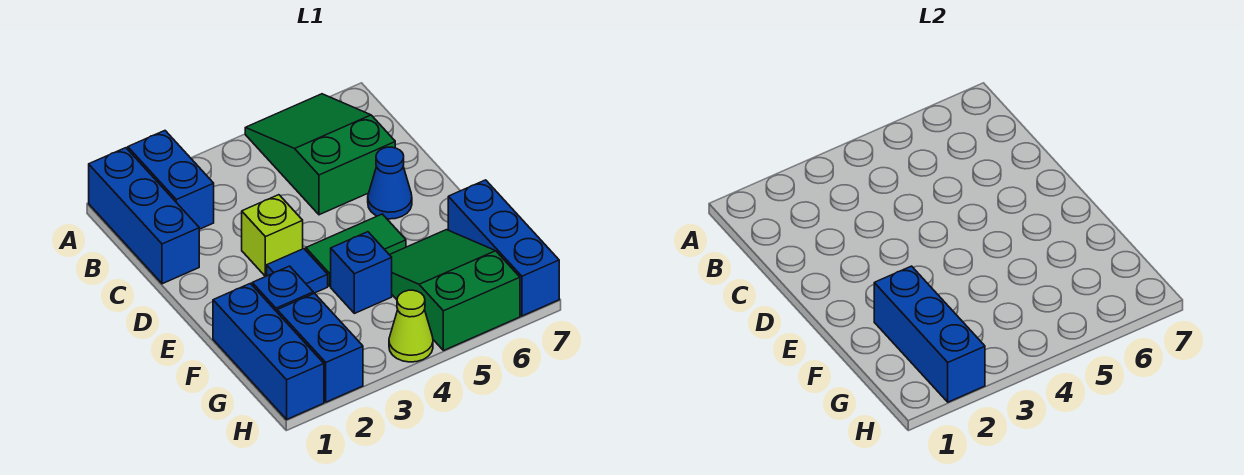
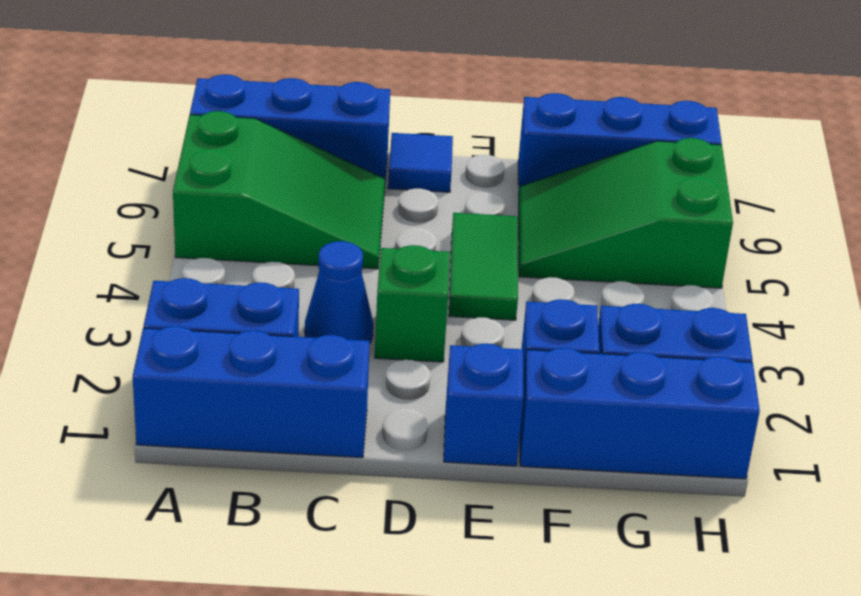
green 2x3 slope [245,94,395,215] -> green 2x3 slope turned to [173,111,385,269]
lime 1x1 brick [242,195,303,277] -> green 1x1 brick [375,245,450,362]
blue 1x1 cone [368,147,412,219] -> blue 1x1 cone moved to [305,241,373,343]
blue 1x1 tile [267,249,328,294] -> blue 1x1 tile moved to [388,133,453,192]
blue 1x3 brick [874,266,985,402] -> blue 1x3 brick moved to [190,74,390,180]
blue 1x1 brick [331,232,392,313] -> blue 1x1 brick moved to [444,344,523,466]
lime 1x1 cone [389,290,433,362] -> none

